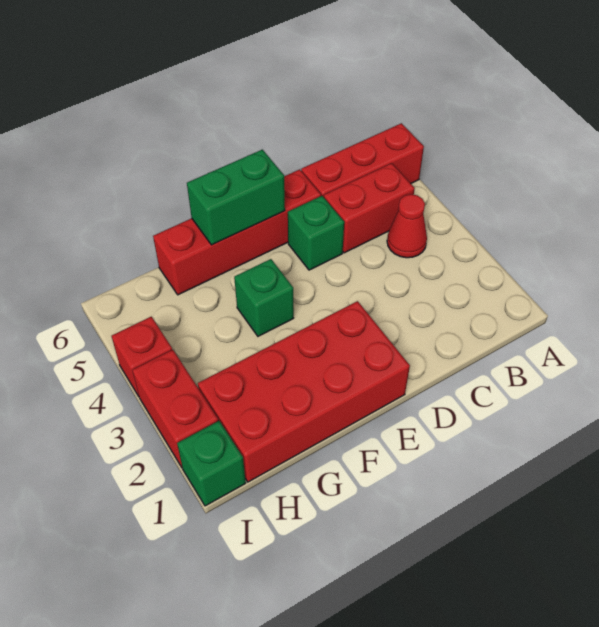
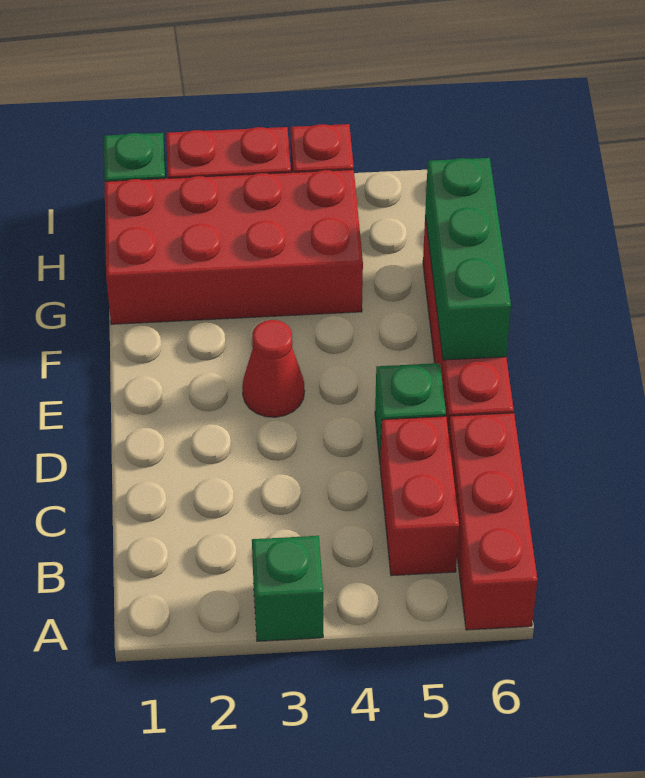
red 1x1 cone [387,194,427,258] -> red 1x1 cone moved to [242,320,304,417]
red 2x4 brick [198,301,410,482] -> red 2x4 brick turned to [105,170,363,324]
green 1x2 brick [187,150,285,245] -> green 1x3 brick [425,158,511,360]
green 1x1 brick [234,259,294,336] -> green 1x1 brick moved to [252,536,323,641]

